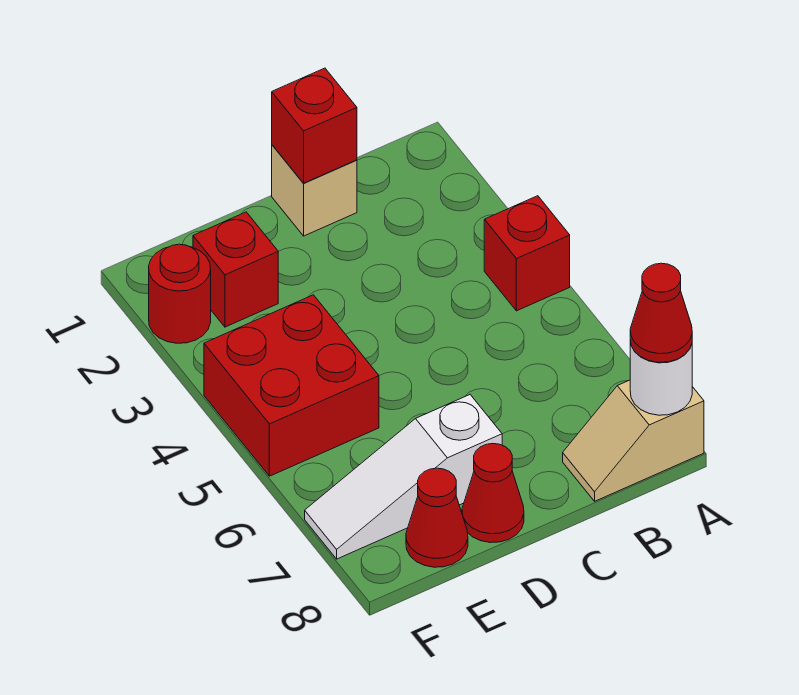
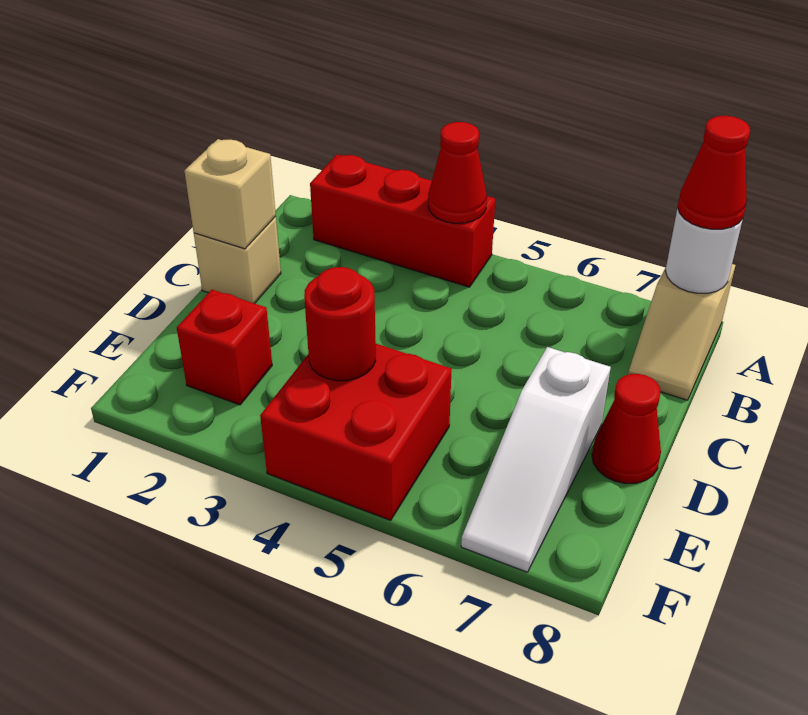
red 1x1 brick [484,196,570,311] -> red 1x3 brick [310,154,495,287]
red 1x1 brick [272,68,357,183] -> tan 1x1 brick [184,139,276,249]
red 1x1 cone [406,468,468,567] -> red 1x1 cone moved to [428,122,487,223]
red 1x1 round brick [149,244,211,343] -> red 1x1 round brick moved to [304,267,376,381]

